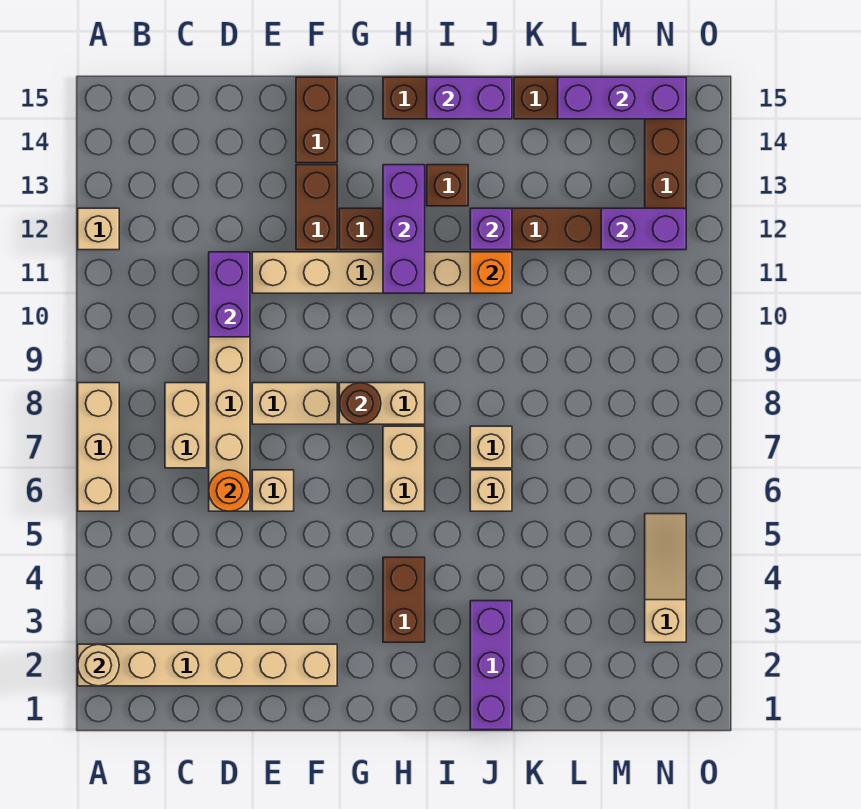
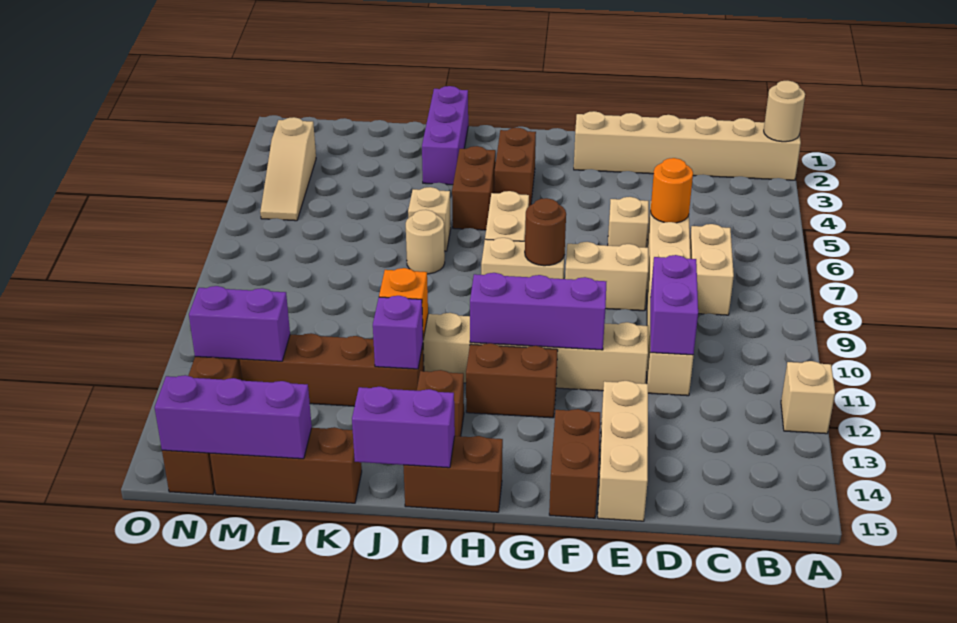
tan 1x3 brick [78,383,119,511] -> tan 1x3 brick moved to [598,381,648,521]
brown 1x2 brick [296,165,337,250] -> brown 1x2 brick moved to [452,146,496,230]
purple 1x3 brick [383,165,425,293] -> purple 1x3 brick turned to [470,273,606,350]
tan 1x1 brick [470,426,512,468] -> tan 1x1 round brick [406,210,445,274]

